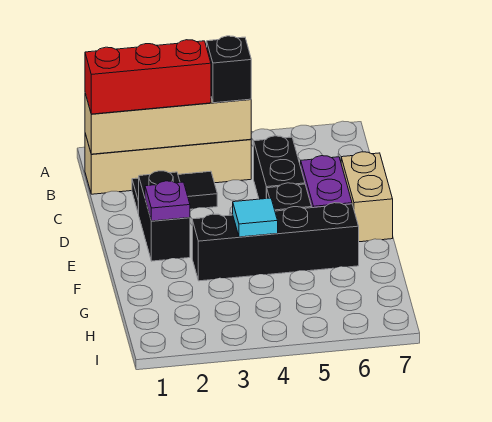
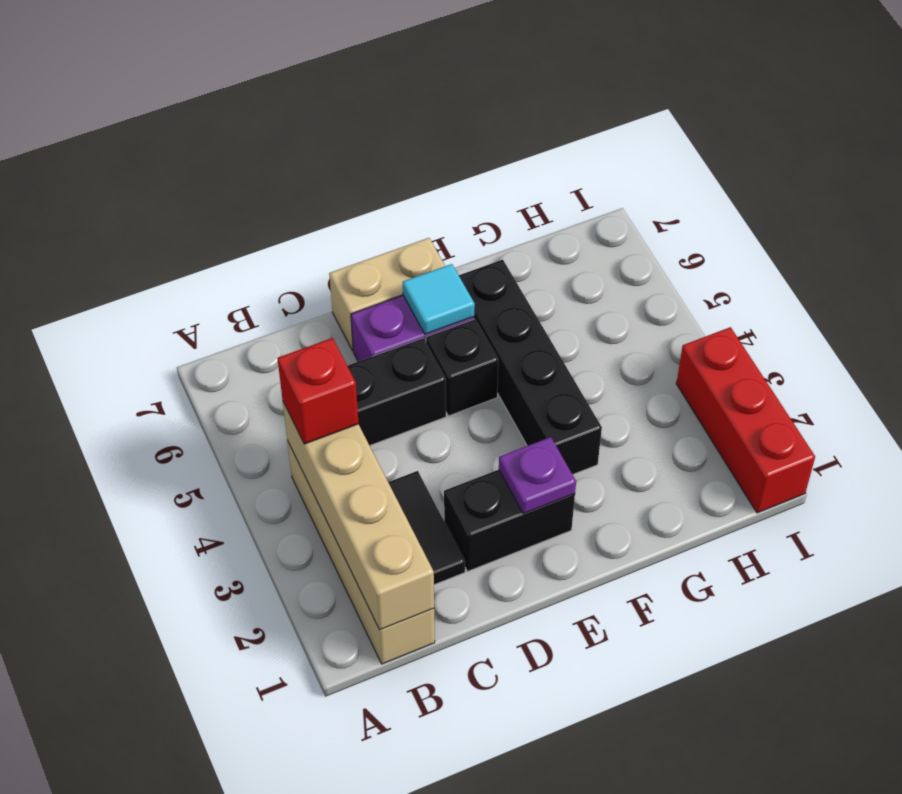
red 1x3 brick [85,40,211,114] -> red 1x3 brick moved to [676,327,815,513]
black 1x1 brick [207,36,251,103] -> red 1x1 brick [278,338,359,444]
cyan 1x1 tile [233,198,278,237] -> cyan 1x1 tile moved to [403,264,475,334]

